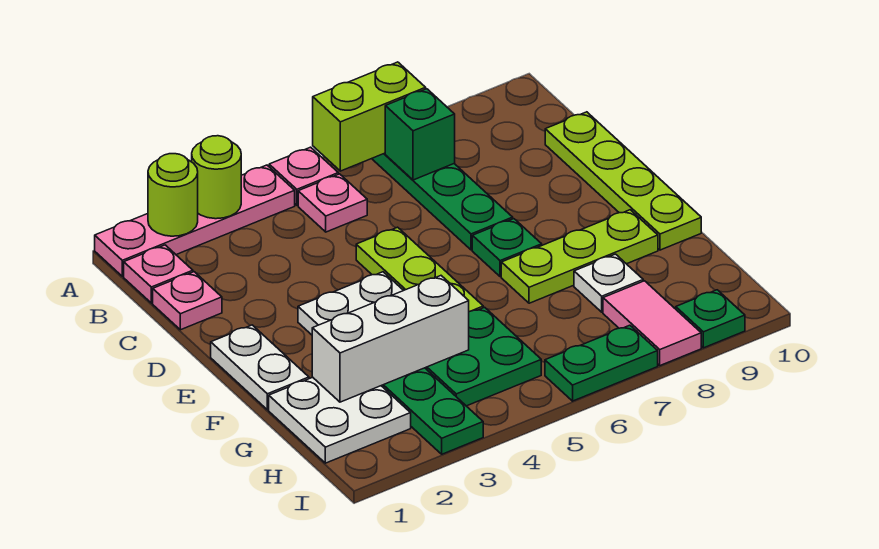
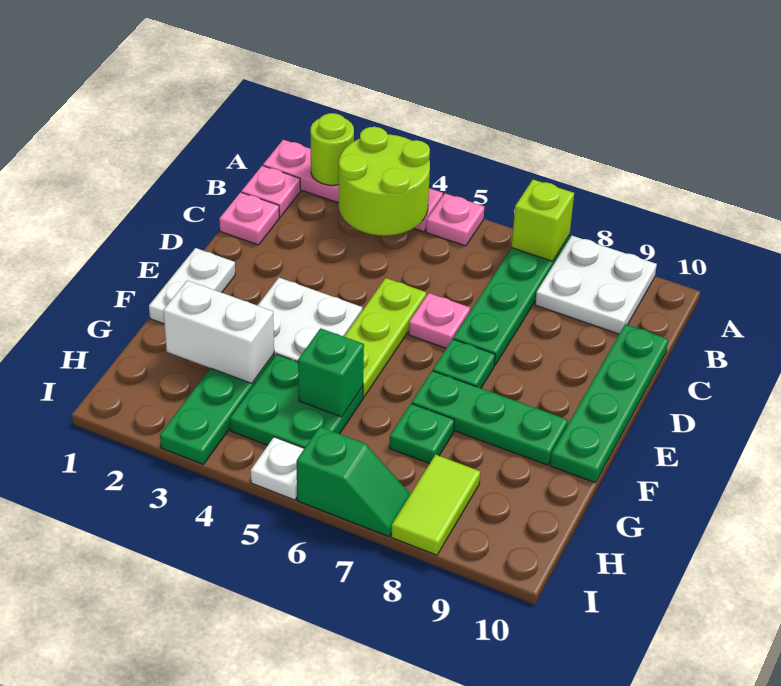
lime 1x1 round brick [192,136,241,219] -> lime 2x2 round brick [339,127,430,236]
lime 1x2 brick [313,62,426,171] -> lime 1x1 brick [512,180,574,261]
pink 1x1 plate [298,174,367,232] -> pink 1x1 plate moved to [409,293,470,348]
green 1x1 brick [385,89,455,180] -> green 1x1 brick moved to [298,328,364,417]
lime 1x4 plate [545,112,701,250] -> green 1x4 plate [550,324,668,483]
lime 1x3 plate [501,210,658,303] -> green 1x3 plate [412,371,568,465]
white 2x2 plate [269,377,411,463] -> white 2x2 plate moved to [535,236,657,334]
white 1x3 brick [312,276,469,402] -> white 1x2 brick [163,280,274,383]
white 1x1 plate [574,254,643,312] -> white 1x1 plate moved to [251,437,304,500]
pink 1x2 tile [603,281,701,366] -> lime 1x2 tile [391,455,480,555]
green 1x2 plate [545,325,658,401] -> green 1x2 slope [297,427,410,537]
green 1x1 plate [676,290,745,348] -> green 1x1 plate moved to [389,404,454,464]

